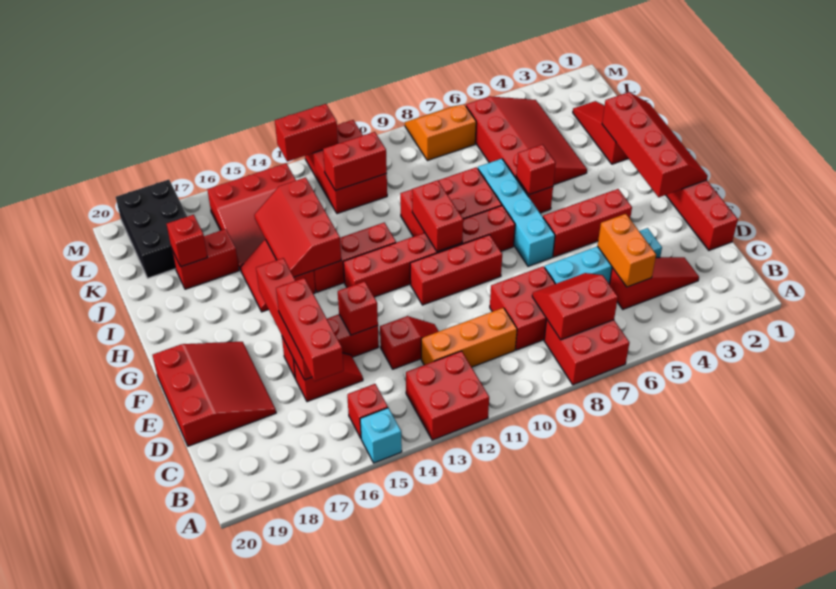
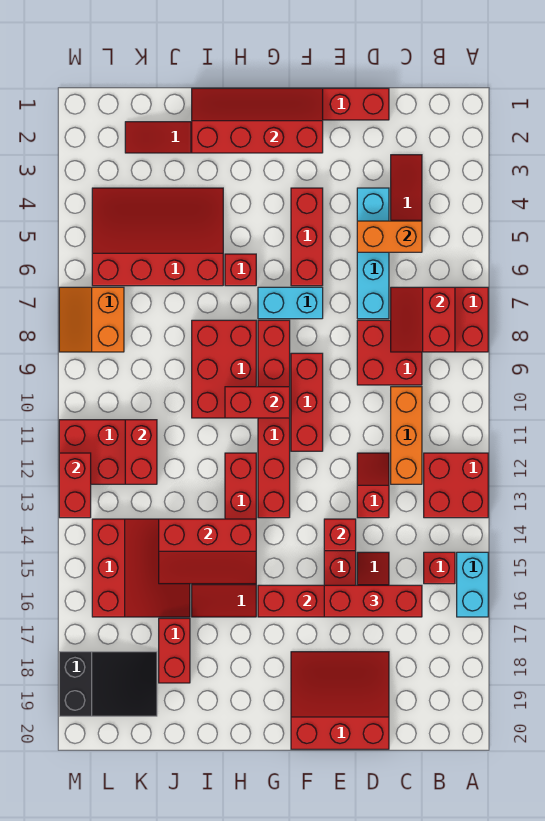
cyan 1x1 brick [360,408,402,463] -> cyan 1x2 brick [457,552,488,617]
cyan 1x4 brick [478,159,555,266] -> cyan 1x2 brick [258,287,323,319]
red 1x1 brick [516,145,556,195] -> none
red 1x1 brick [167,215,208,267] -> none
black 2x3 brick [116,180,187,278] -> black 2x3 slope [59,652,157,716]

